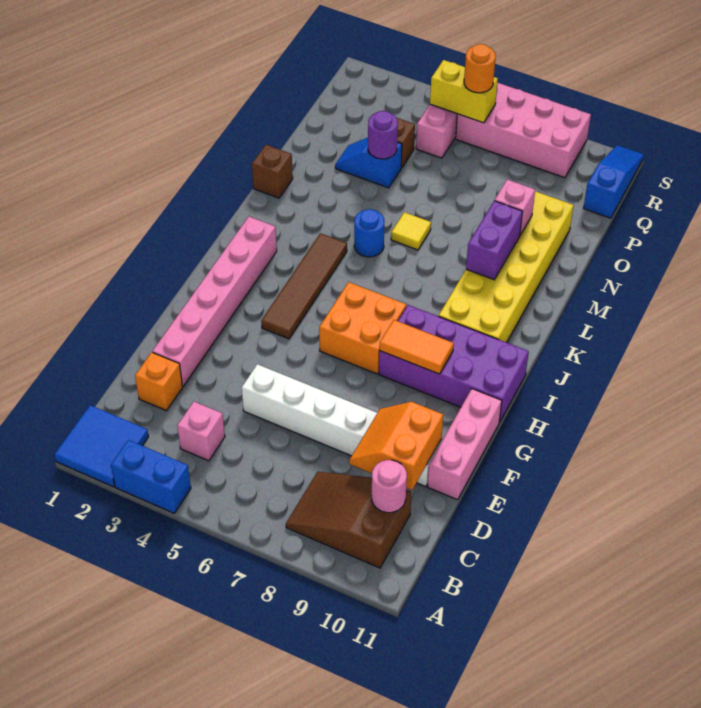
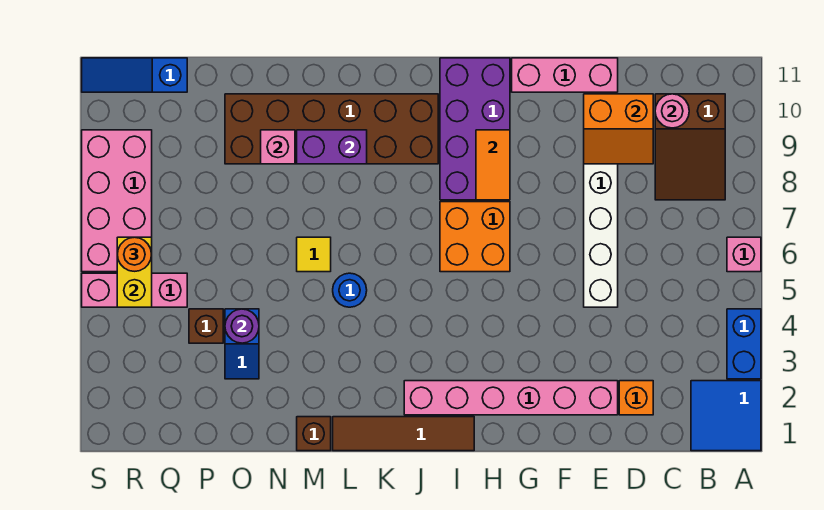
pink 1x1 brick [177,402,225,461] -> pink 1x1 brick moved to [727,237,761,272]
brown 1x4 tile [261,233,347,339] -> brown 1x4 tile moved to [333,417,474,451]
yellow 2x6 brick [439,191,574,343] -> brown 2x6 brick [225,94,438,164]

